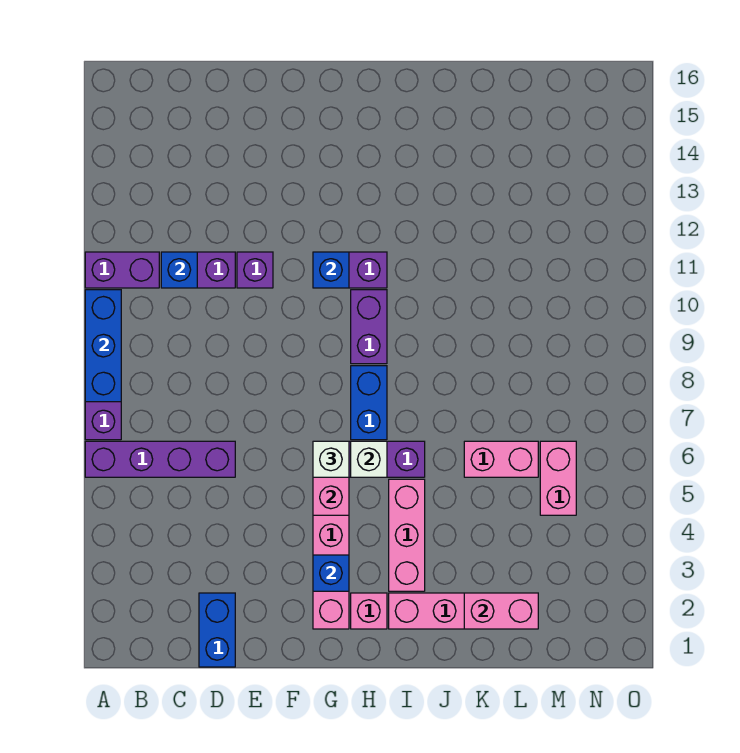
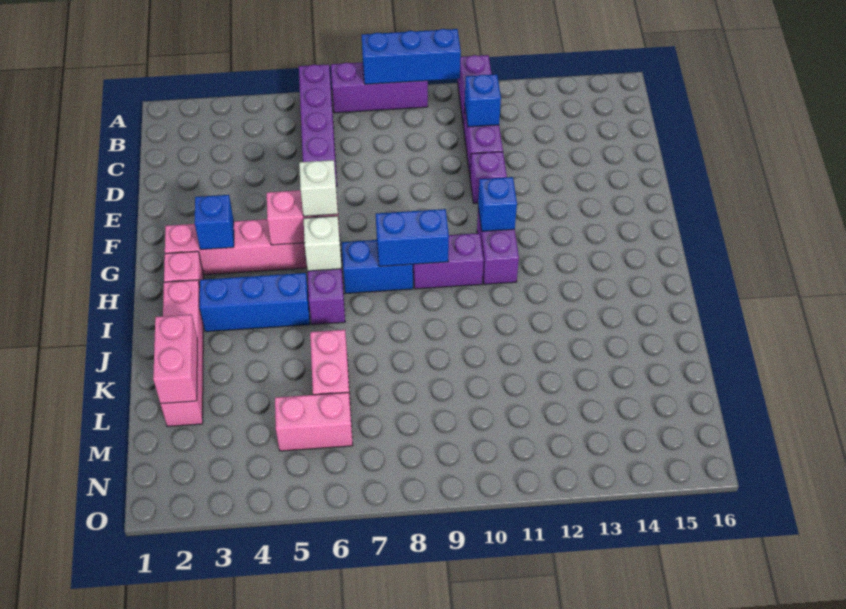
blue 1x2 brick [199,593,235,667] -> blue 1x2 brick moved to [376,209,449,266]
pink 1x3 brick [389,479,425,591] -> blue 1x3 brick [200,273,310,332]

